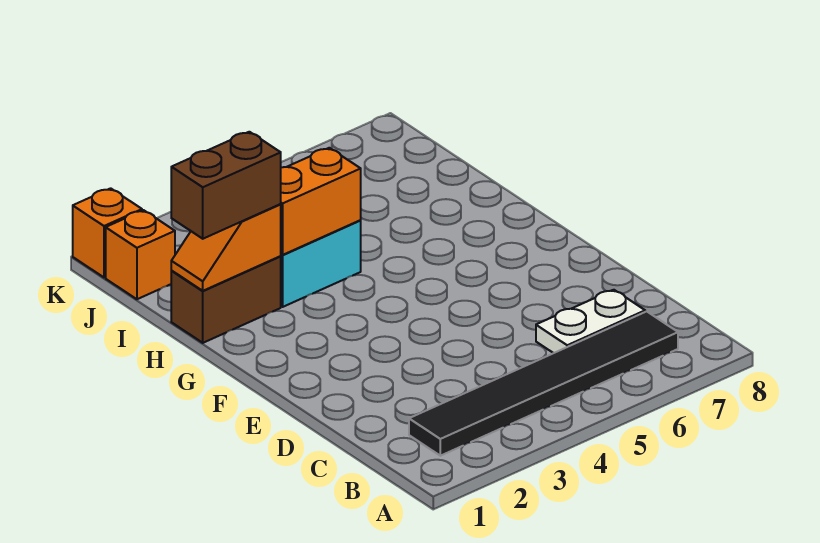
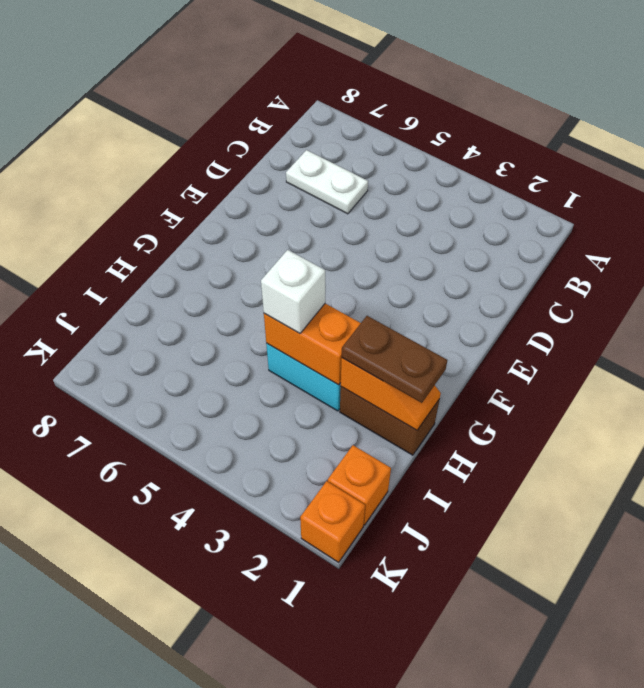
black 1x6 tile [409,311,678,456] -> none
brown 1x2 brick [171,132,281,239] -> brown 1x2 plate [342,316,447,403]
none -> white 1x1 brick [261,250,325,333]

